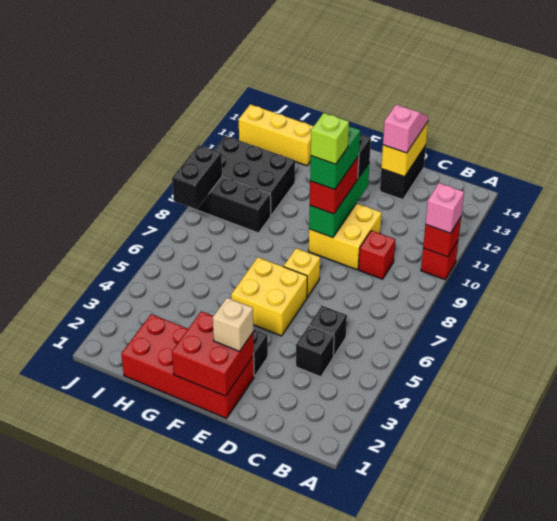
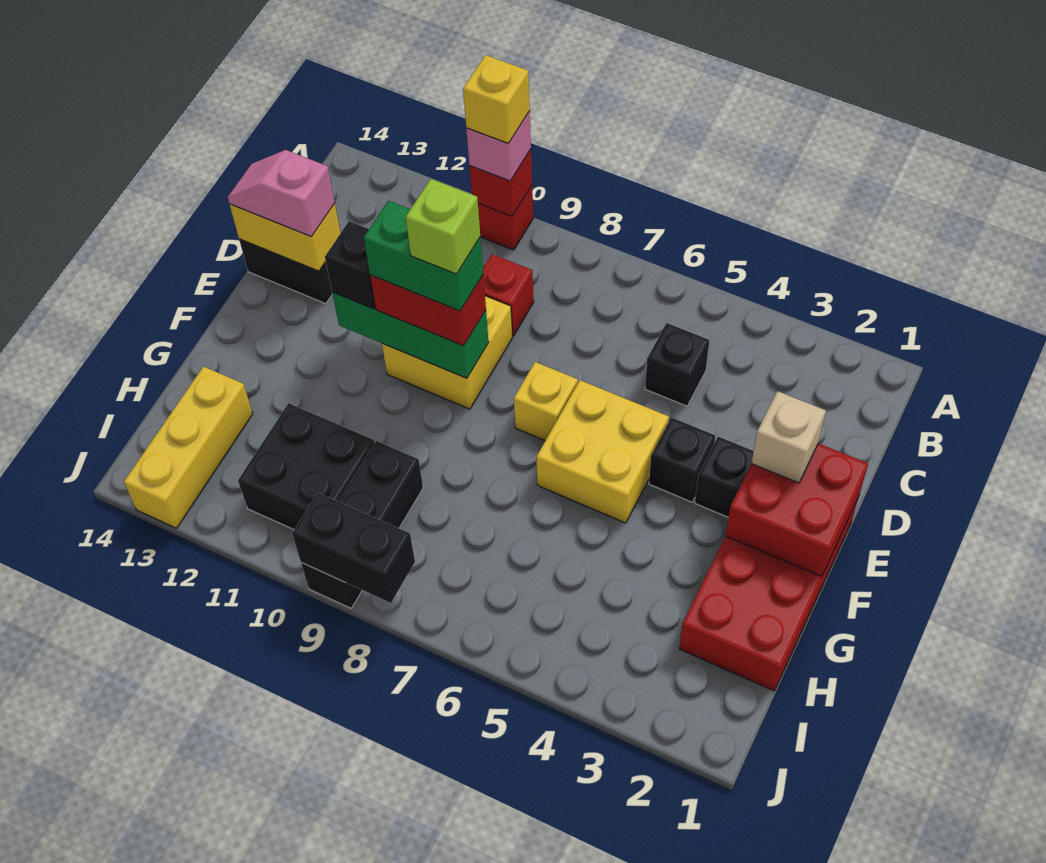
none -> yellow 1x1 brick [463,55,530,143]
black 1x1 brick [296,326,334,377] -> black 1x1 brick moved to [649,417,715,502]
black 2x3 brick [215,136,295,215] -> black 2x2 brick [238,403,375,530]

